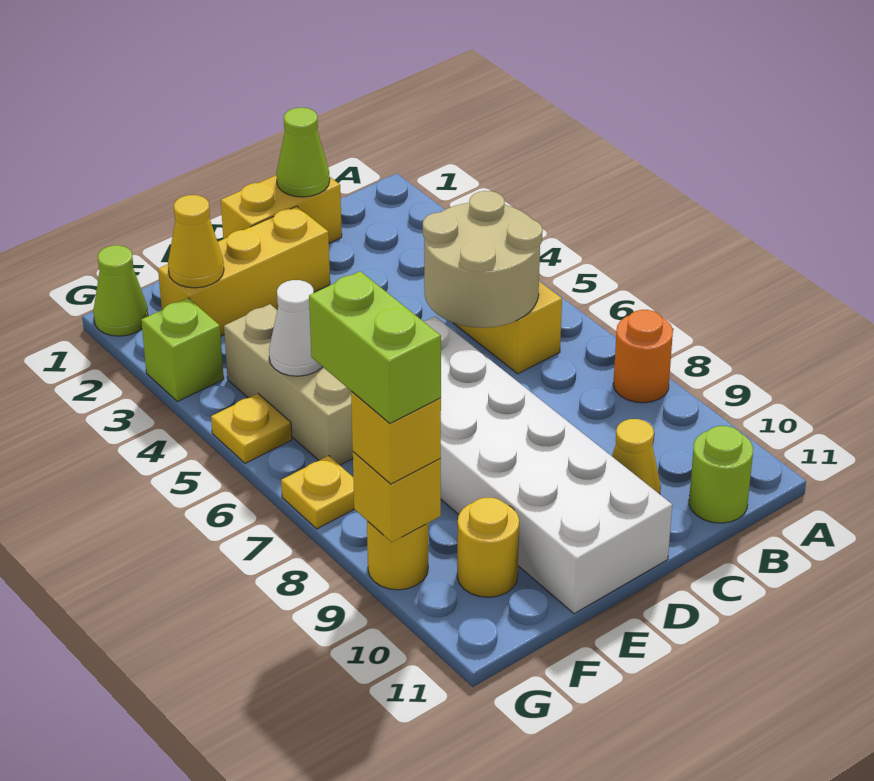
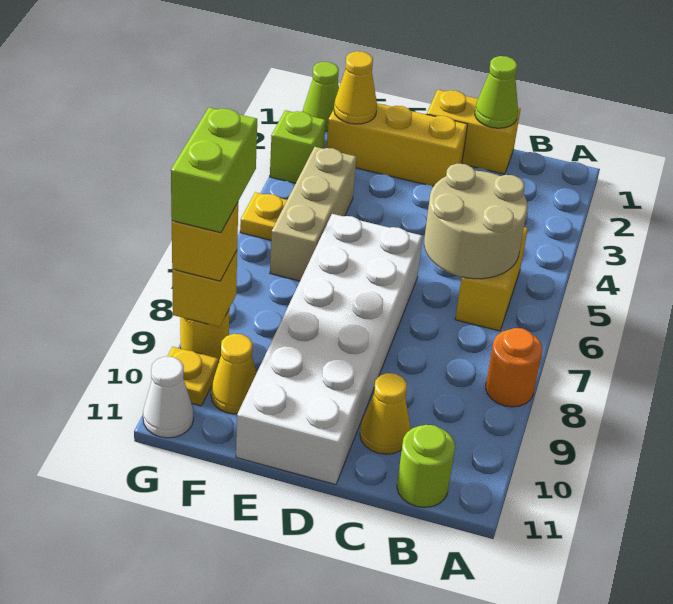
white 1x1 cone [269,280,322,376] -> white 1x1 cone moved to [143,356,194,438]
yellow 1x1 round brick [457,498,519,597] -> yellow 1x1 cone [211,334,257,414]
yellow 1x1 plate [281,456,354,529] -> yellow 1x1 plate moved to [167,347,218,406]

